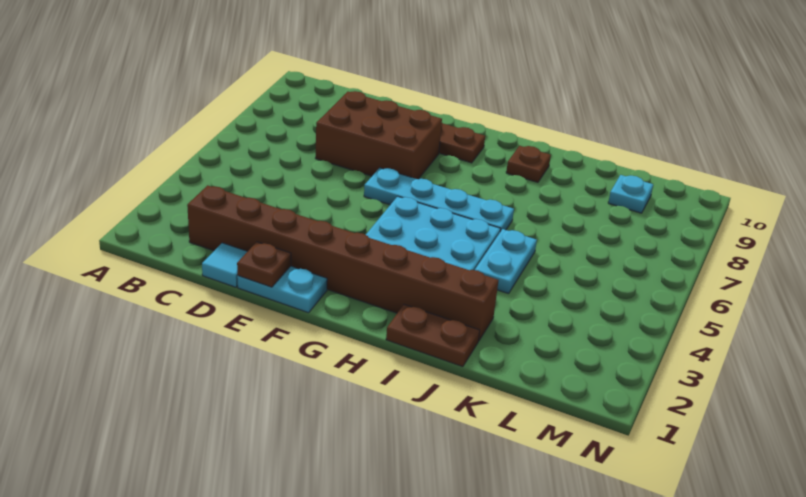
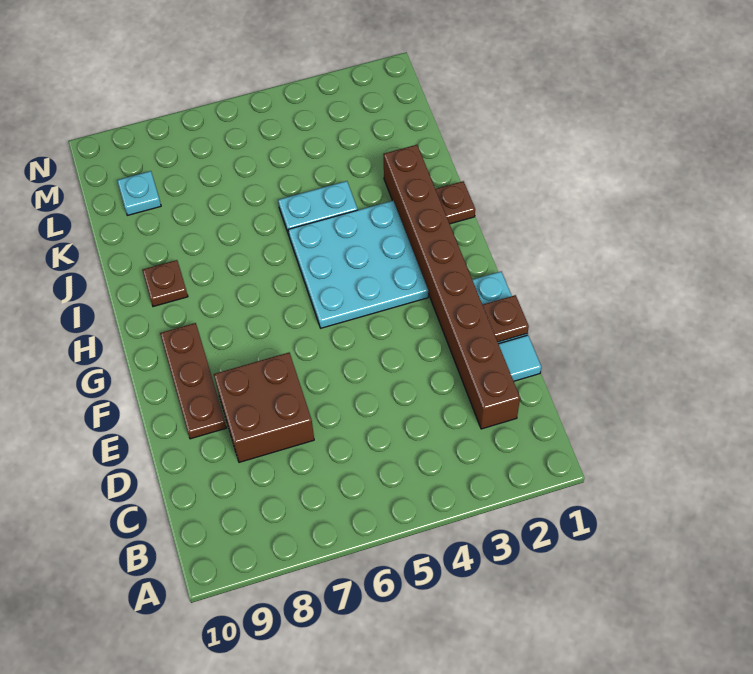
brown 2x3 brick [316,91,442,179] -> brown 2x2 brick [214,353,314,462]
cyan 1x4 plate [364,168,514,232] -> none
brown 1x2 plate [386,305,480,367] -> brown 1x1 plate [436,181,475,224]

